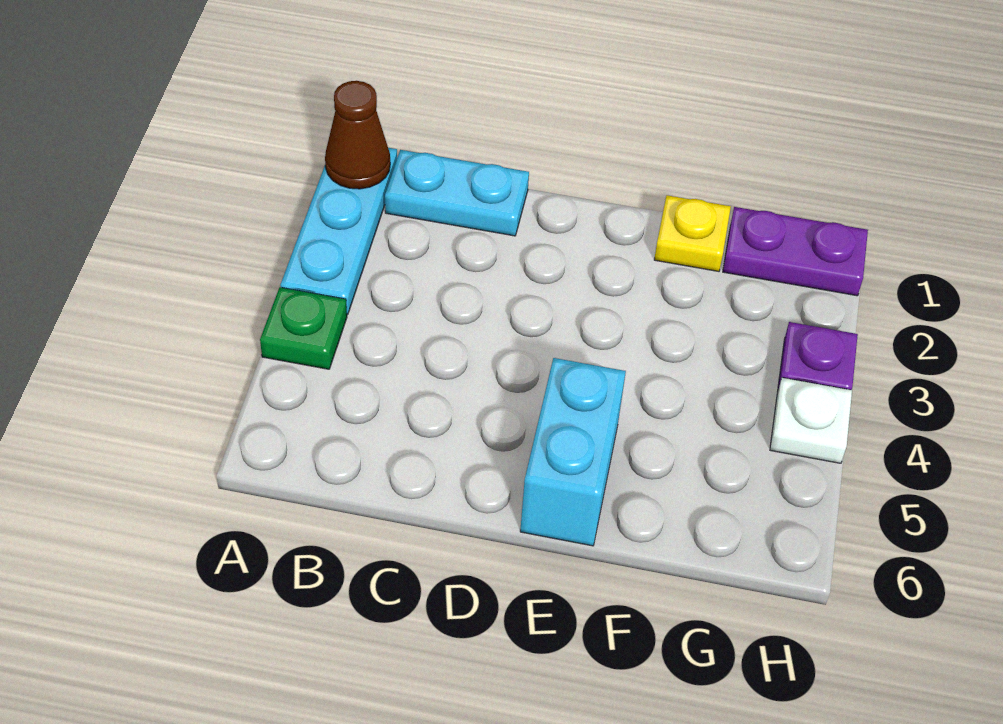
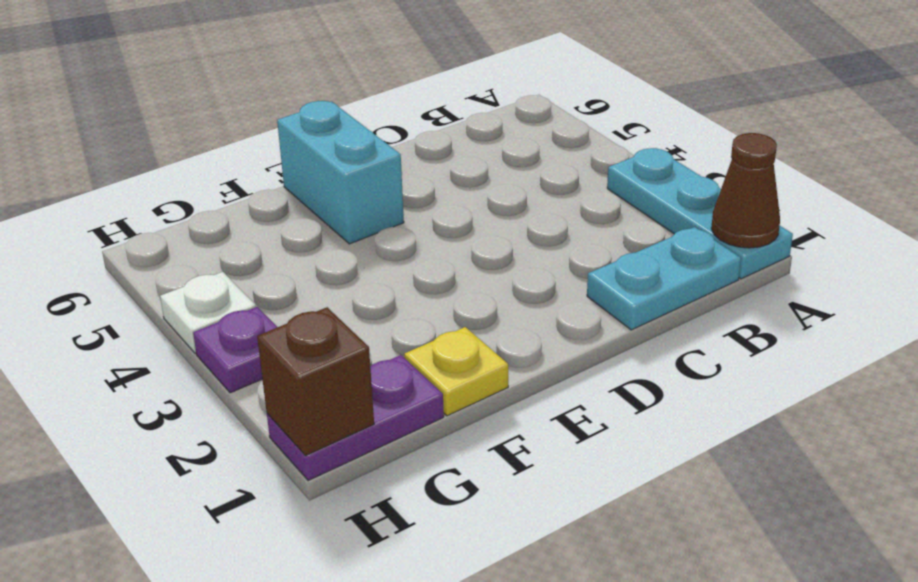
green 1x1 plate [260,287,347,369] -> none
none -> brown 1x1 brick [257,307,374,455]

